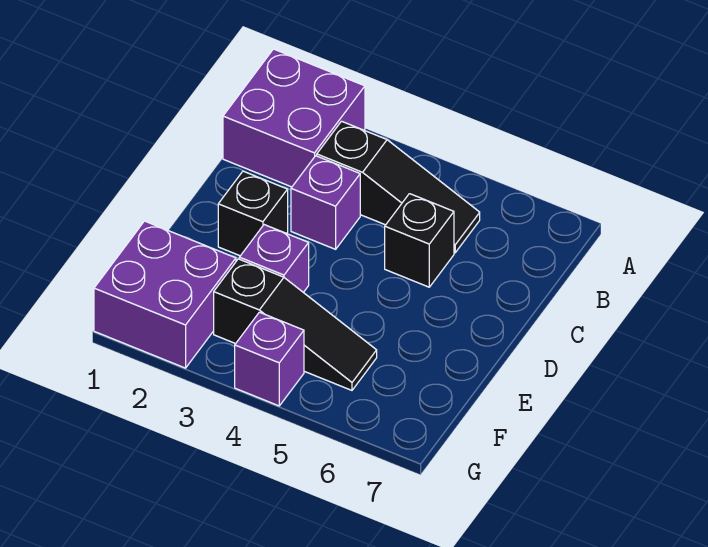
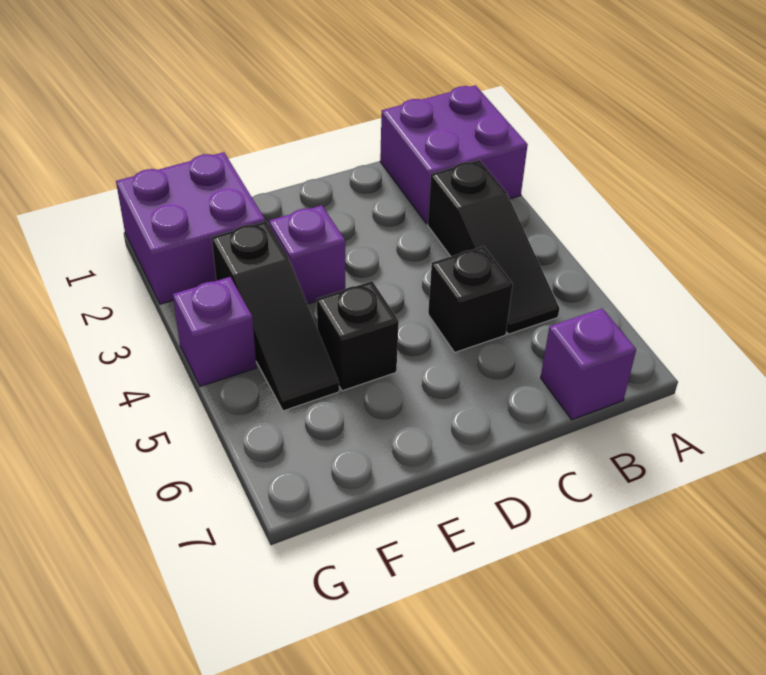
purple 1x1 brick [291,156,360,249] -> purple 1x1 brick moved to [541,308,636,420]
black 1x1 brick [218,171,288,256] -> black 1x1 brick moved to [317,281,399,391]

